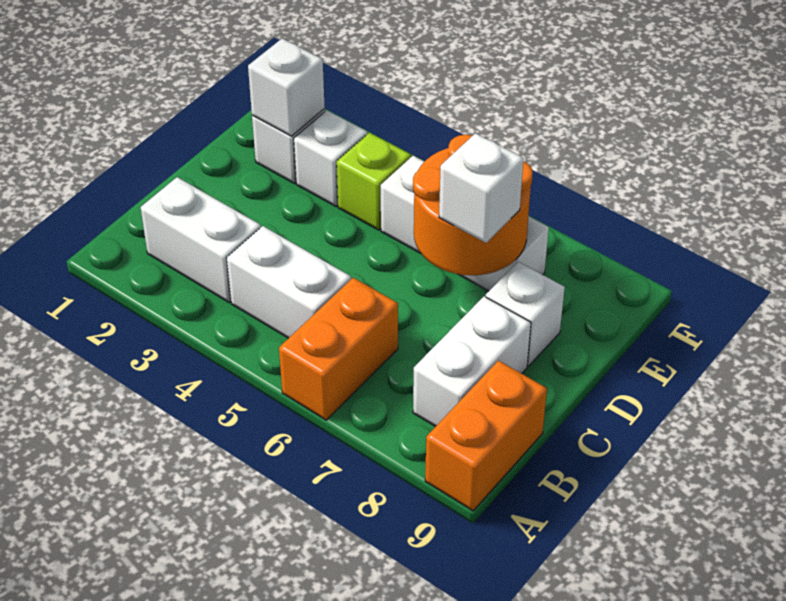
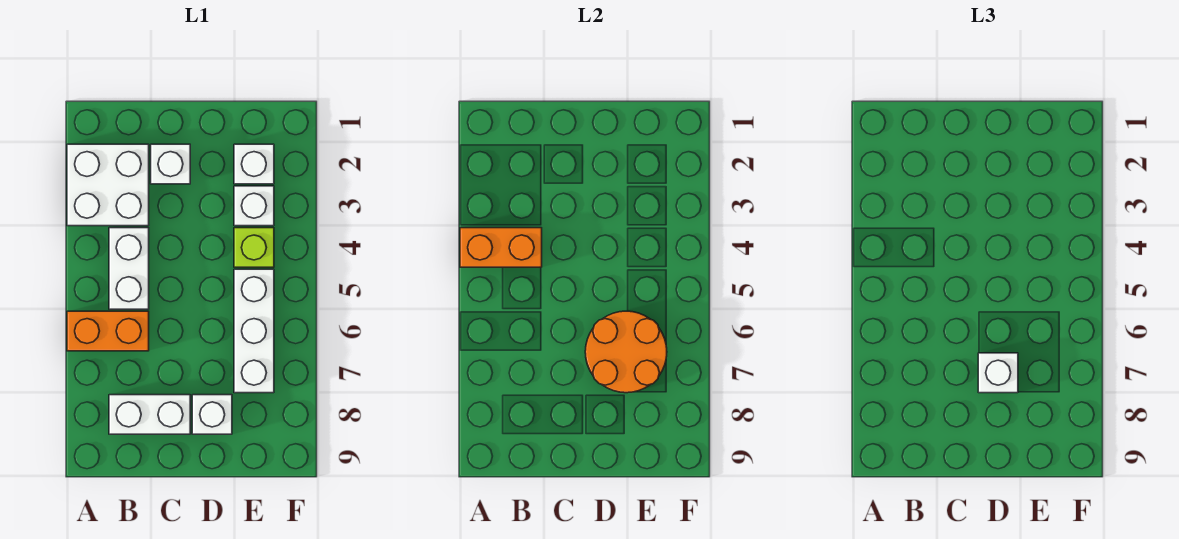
orange 1x2 brick [425,361,547,511] -> orange 1x2 brick moved to [460,228,542,267]
white 1x2 brick [141,177,261,302] -> white 2x2 brick [67,144,149,226]
white 1x1 brick [248,39,325,136] -> white 1x1 brick moved to [151,144,190,184]

